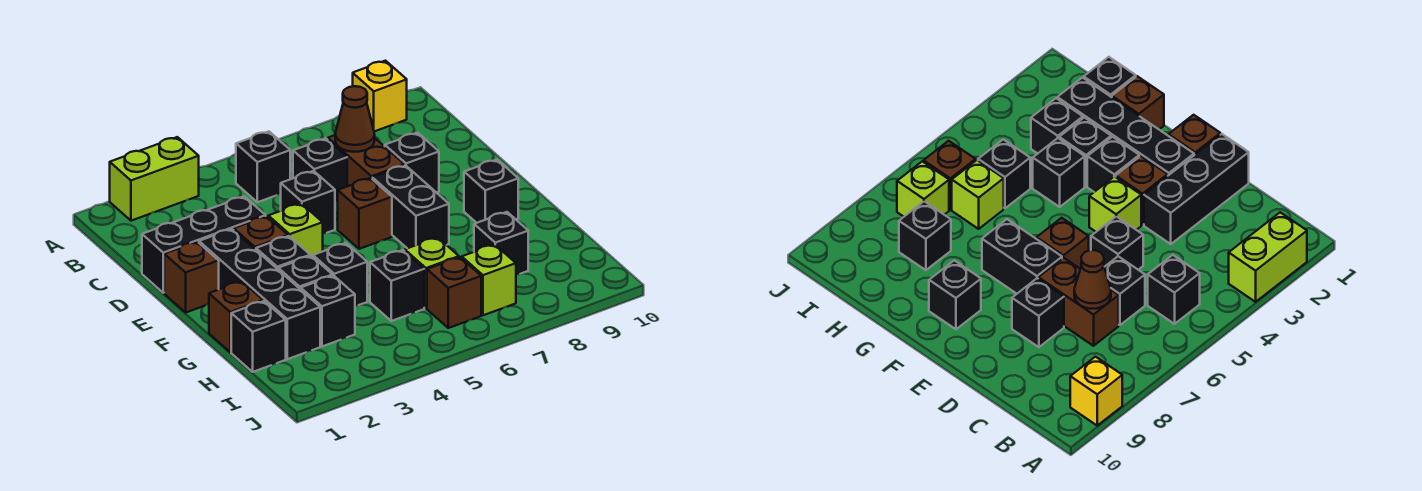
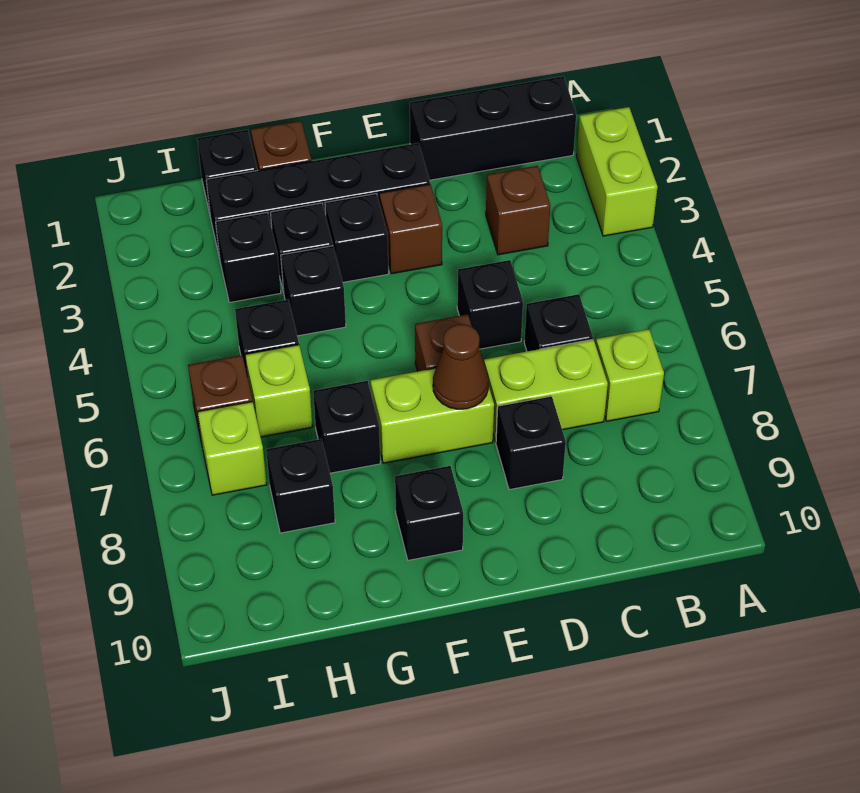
yellow 1x1 brick [353,61,407,131] -> none
black 1x1 brick [236,131,290,202] -> black 1x1 brick moved to [313,381,380,473]
brown 1x2 brick [328,135,404,186] -> lime 1x2 brick [484,339,608,442]
brown 1x1 cone [335,86,375,152] -> brown 1x1 cone moved to [433,324,489,409]
black 1x3 brick [142,196,266,293] -> black 1x3 brick turned to [410,76,576,180]
brown 1x1 brick [164,242,219,312] -> brown 1x1 brick moved to [486,166,551,255]
lime 1x1 brick [268,203,323,257] -> lime 1x1 brick moved to [596,329,664,421]
black 1x2 brick [372,165,449,248] -> lime 1x2 brick [370,368,494,463]

